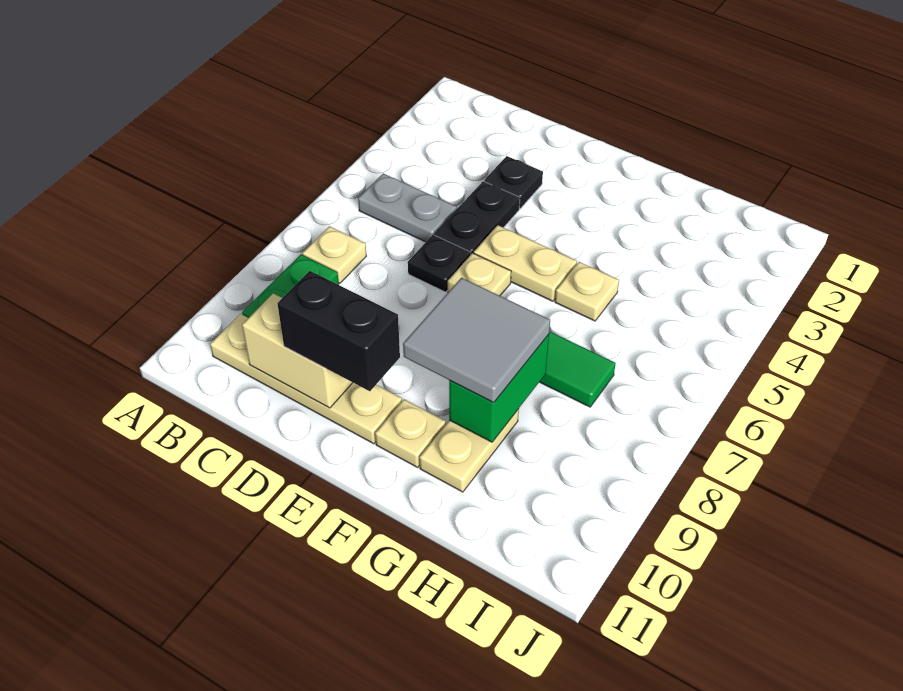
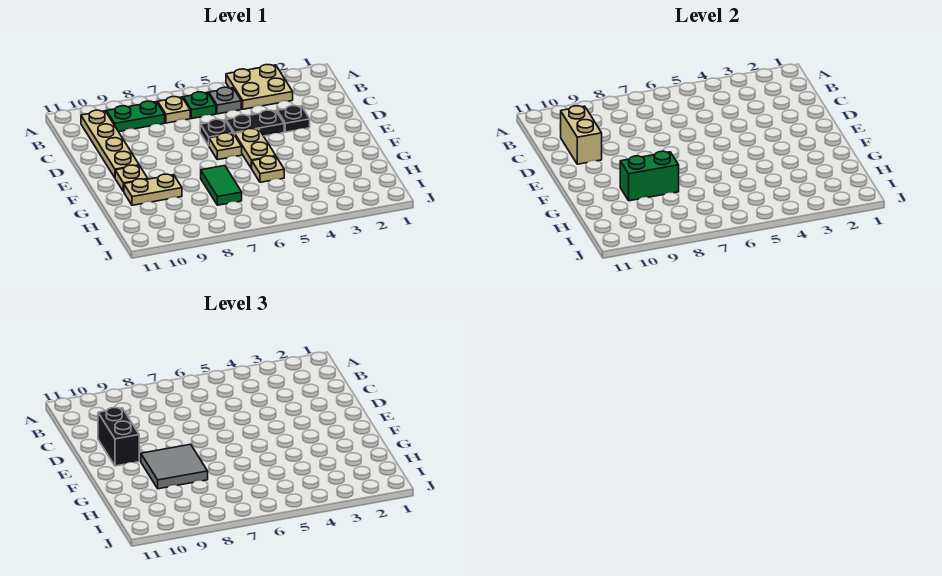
none -> tan 2x2 plate [226,65,293,109]
grey 1x2 plate [358,174,457,242] -> grey 1x1 plate [209,87,241,114]
none -> green 1x1 plate [183,92,216,118]

